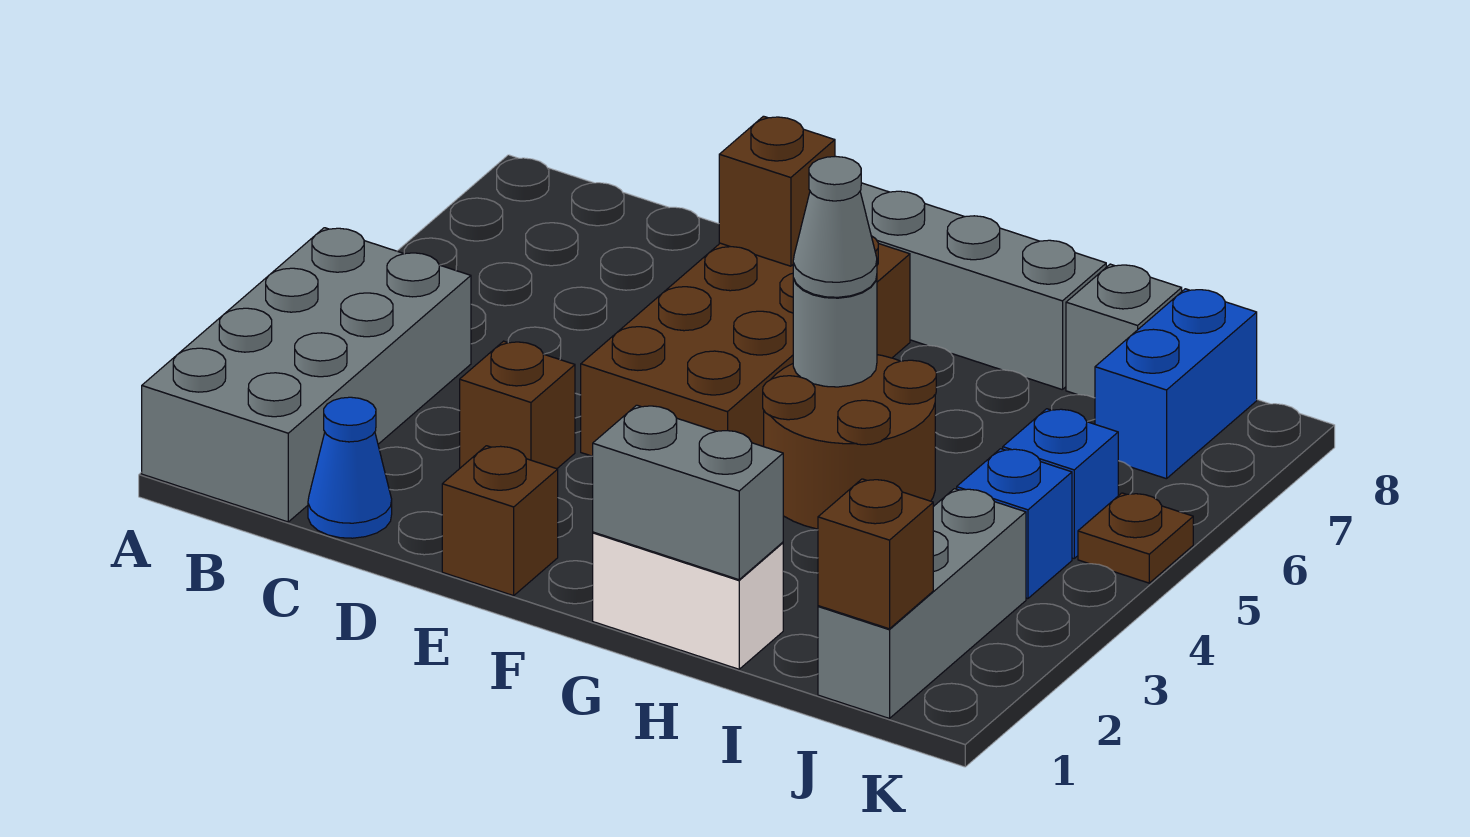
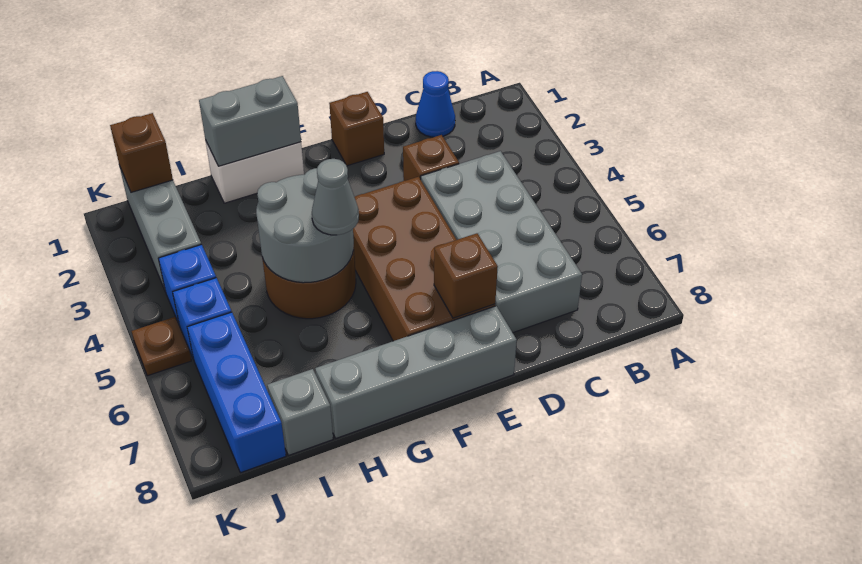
grey 2x4 brick [142,228,471,522] -> grey 2x4 brick moved to [421,151,582,333]
grey 1x1 round brick [793,276,877,387] -> grey 2x2 round brick [256,168,354,283]
blue 1x2 brick [1095,289,1257,479] -> blue 1x3 brick [187,312,286,473]

